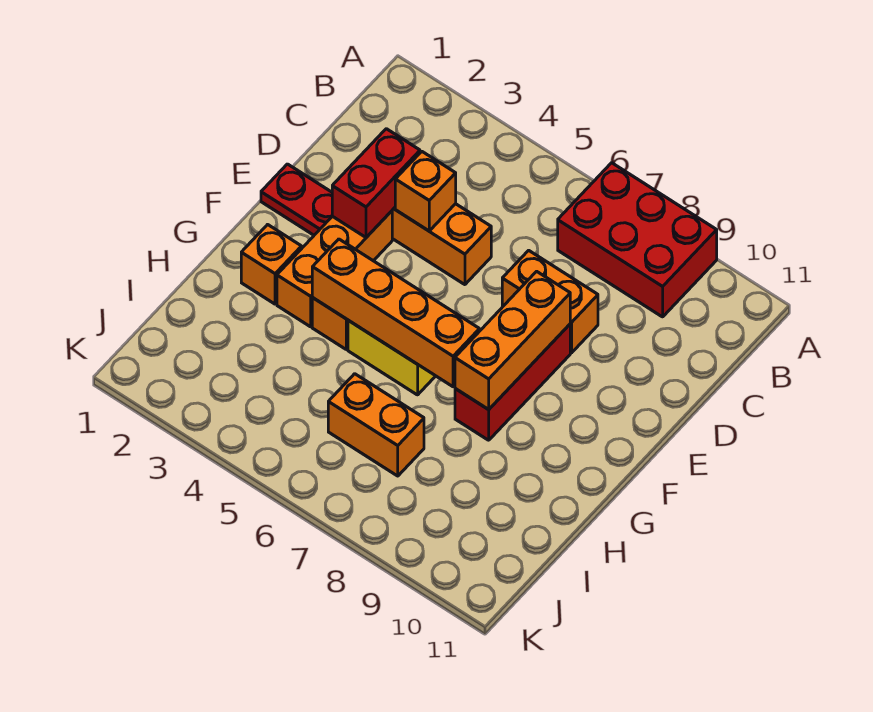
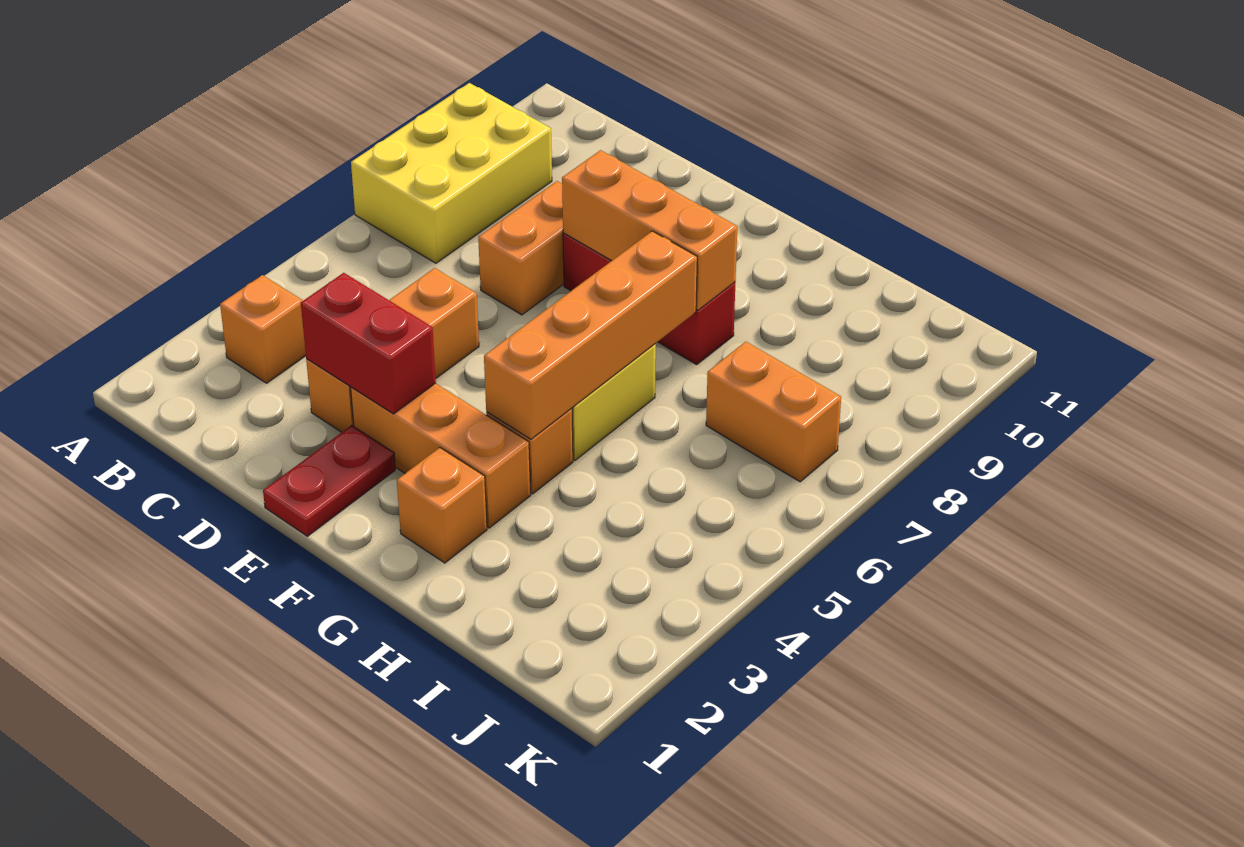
red 2x3 brick [558,163,717,317] -> yellow 2x3 brick [351,83,552,263]
orange 1x1 brick [395,152,456,231] -> orange 1x1 brick moved to [220,275,306,383]
orange 1x2 brick [328,374,424,476] -> orange 1x2 brick turned to [706,342,841,482]

